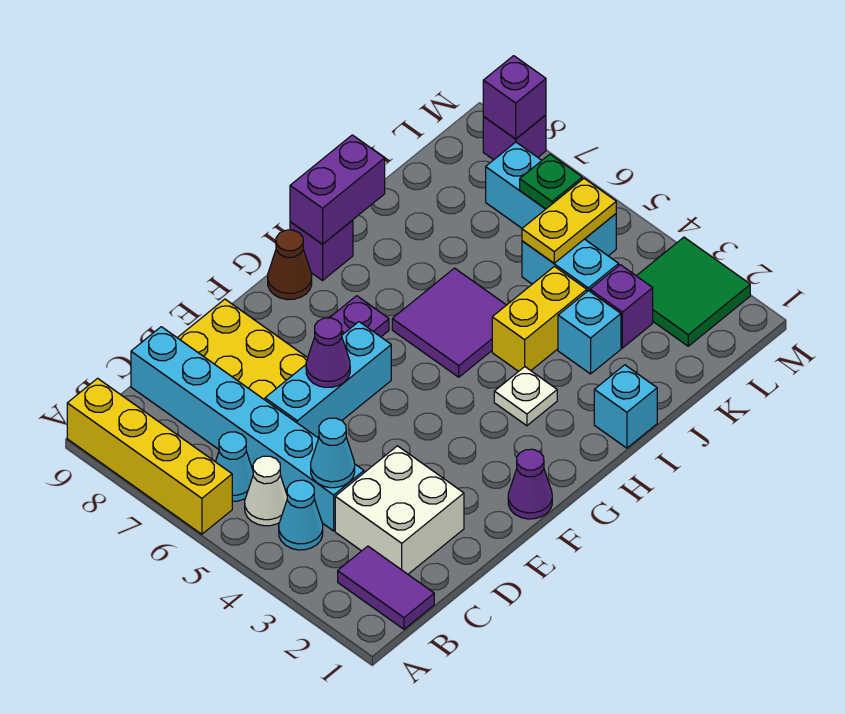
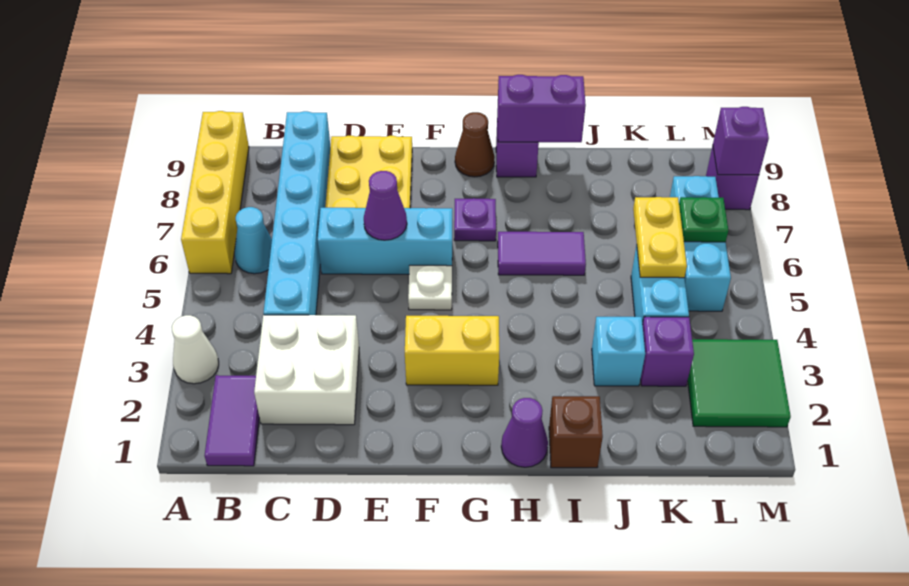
cyan 1x1 cone [279,480,323,550] -> none
white 1x1 cone [245,456,287,526] -> white 1x1 cone moved to [172,315,219,384]
cyan 1x1 cone [311,418,355,488] -> none
purple 1x1 cone [508,449,552,519] -> purple 1x1 cone moved to [501,398,548,467]
white 1x1 plate [494,367,557,426] -> white 1x1 plate moved to [408,265,452,310]
purple 2x2 tile [392,268,506,377] -> purple 1x2 tile [498,232,586,275]
cyan 1x1 brick [594,365,657,448] -> brown 1x1 brick [549,396,603,468]
yellow 1x2 brick [492,266,587,371] -> yellow 1x2 brick moved to [405,316,499,385]
yellow 1x2 plate [522,179,616,263] -> yellow 1x2 plate turned to [633,197,687,278]

